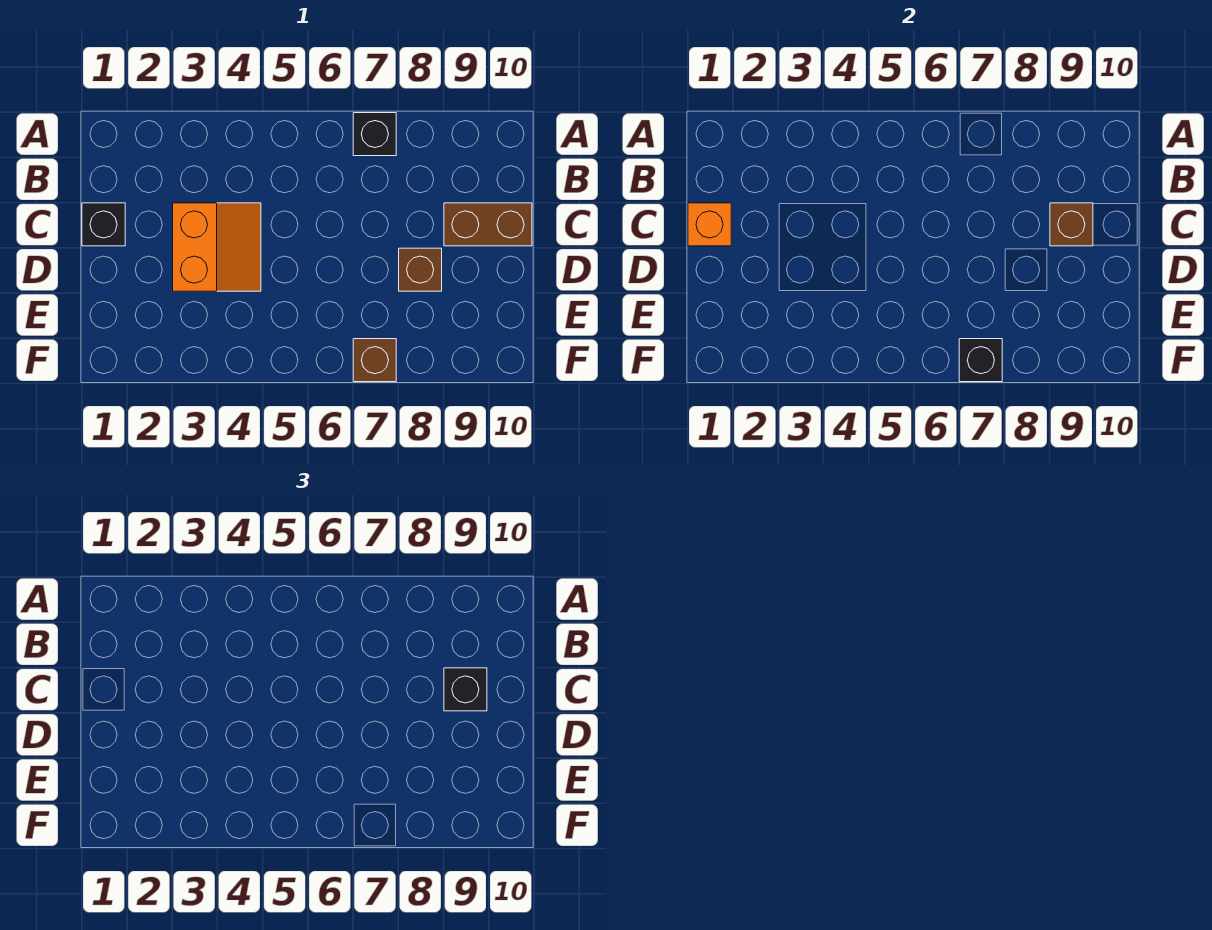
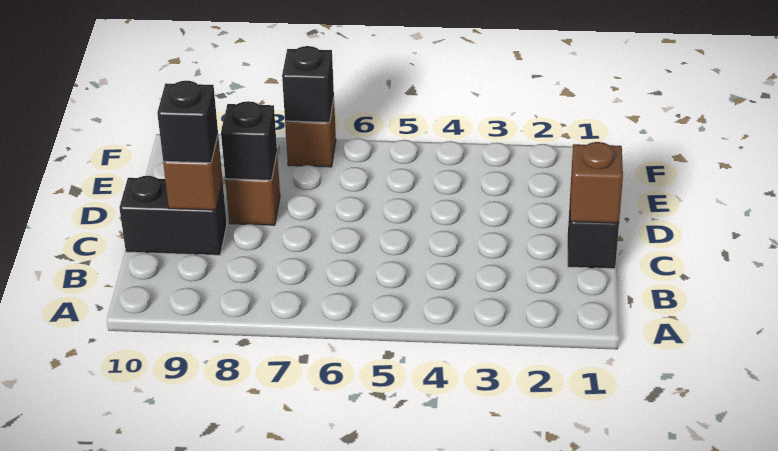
black 1x1 brick [353,113,396,156] -> black 1x1 brick moved to [221,101,277,180]
orange 1x1 brick [688,203,731,246] -> brown 1x1 brick [570,142,623,223]
orange 2x2 slope [173,203,261,291] -> none
brown 1x2 brick [444,203,532,246] -> black 1x2 brick [119,176,227,255]

